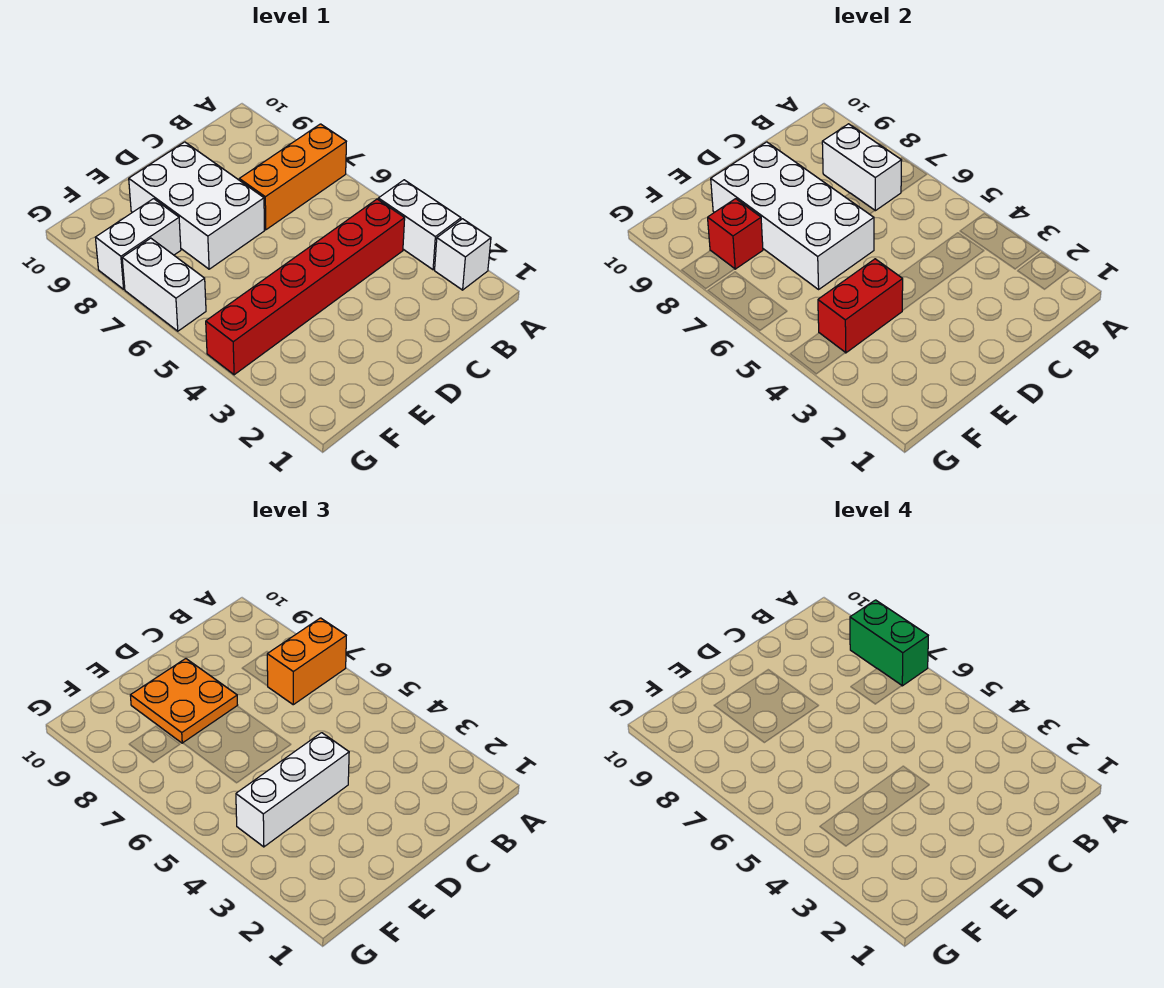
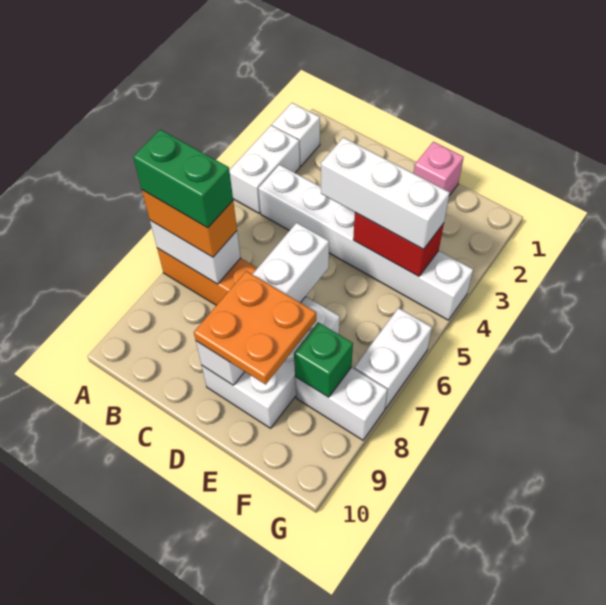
green 1x2 brick [850,600,928,686] -> green 1x2 brick turned to [133,129,233,228]
red 1x6 brick [206,199,405,375] -> white 1x6 brick [258,165,473,320]
white 1x2 brick [822,124,902,211] -> white 1x2 brick turned to [150,220,241,284]
white 2x4 brick [711,142,874,289] -> white 1x4 brick [196,223,329,385]
none -> pink 1x1 brick [414,142,464,196]
red 1x1 brick [708,199,763,269] -> green 1x1 brick [294,322,353,397]

